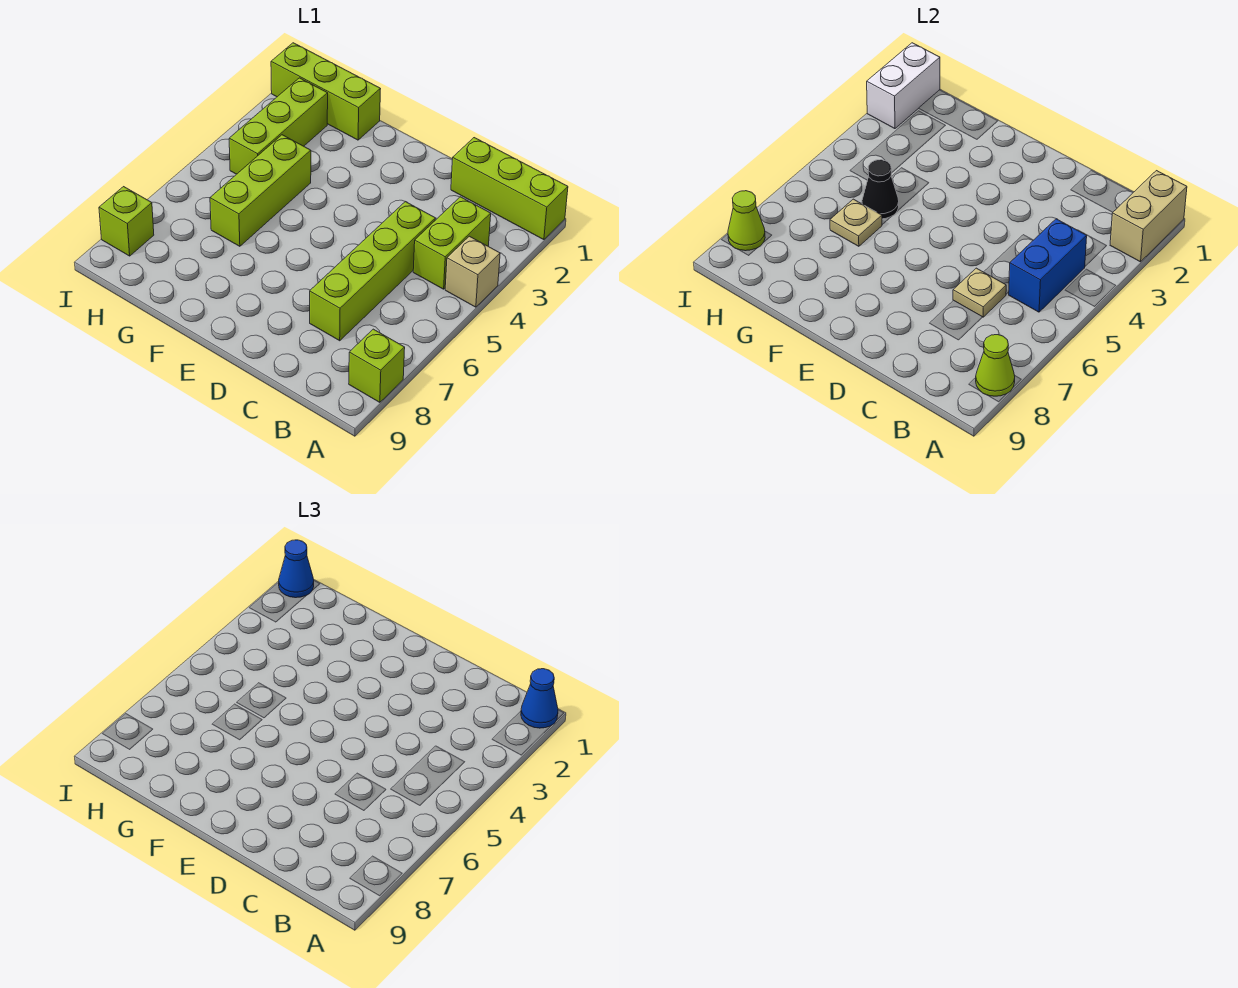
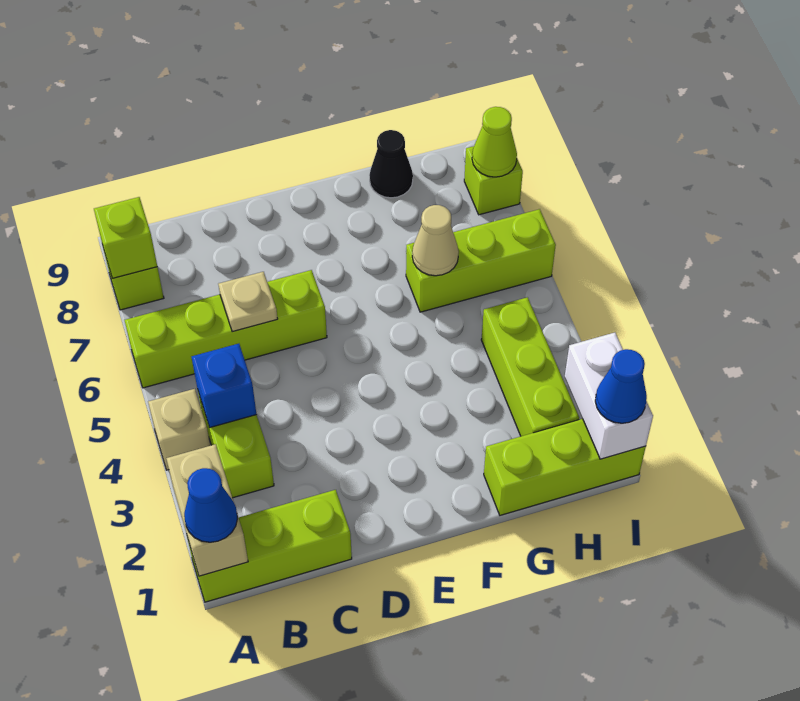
lime 1x1 cone [976,335,1015,396] -> lime 1x1 brick [94,197,157,278]
blue 1x2 brick [1009,219,1087,312] -> blue 1x1 brick [192,344,257,427]
lime 1x4 brick [310,202,436,341] -> lime 1x4 brick turned to [125,270,327,388]
lime 1x3 brick [210,135,311,246] -> lime 1x3 brick turned to [406,209,556,312]
black 1x1 cone [862,160,899,219] -> black 1x1 cone moved to [370,130,413,198]
tan 1x1 plate [830,199,882,246] -> tan 1x1 cone [412,205,459,276]

